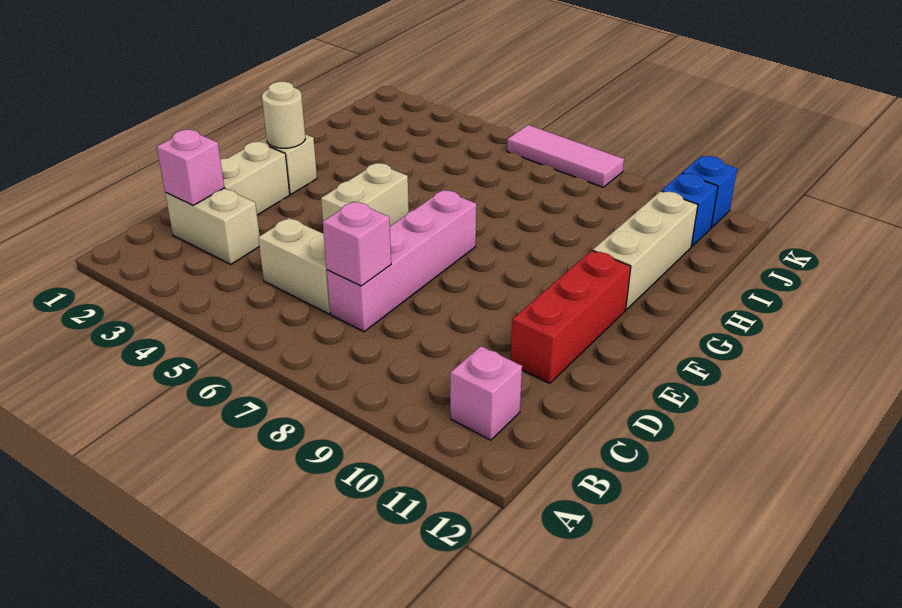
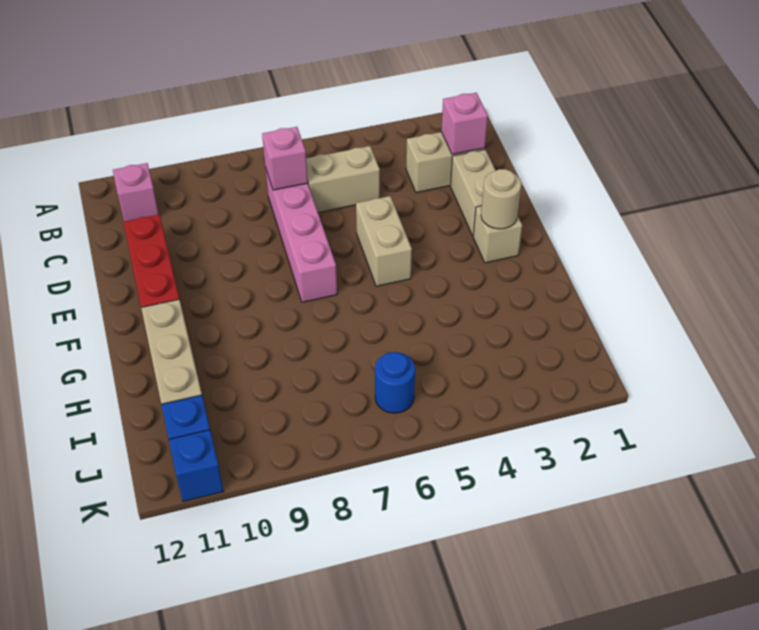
none -> blue 1x1 round brick [375,352,415,413]
pink 1x3 tile [507,125,624,187] -> none

